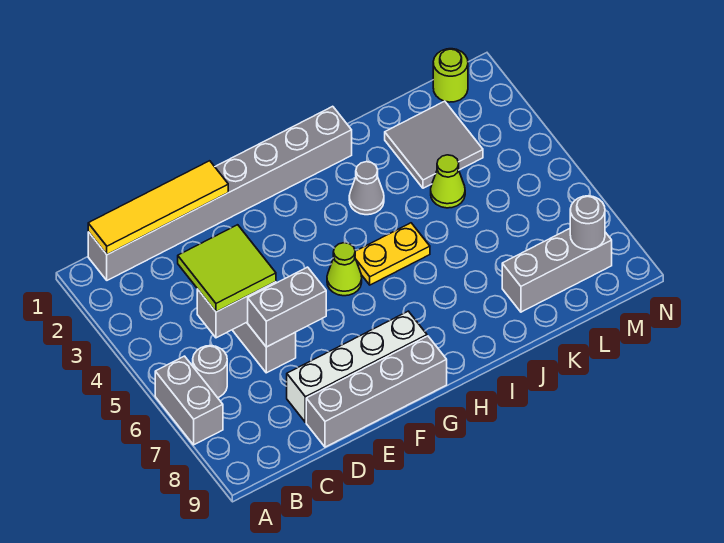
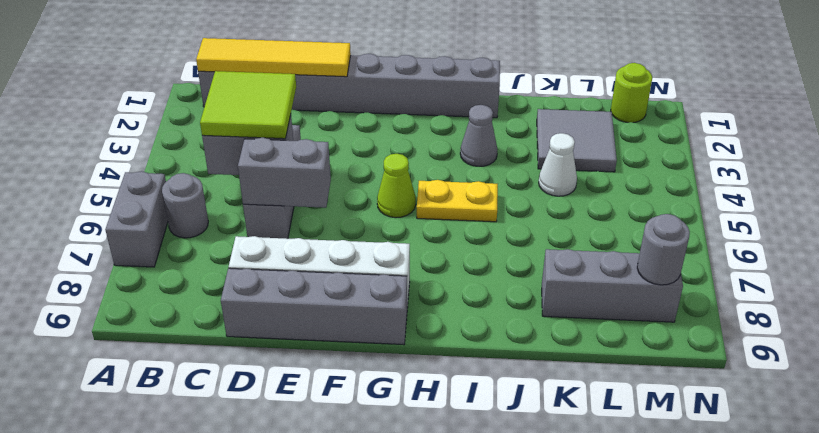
lime 1x1 cone [431,155,465,208] -> white 1x1 cone [539,133,577,196]

